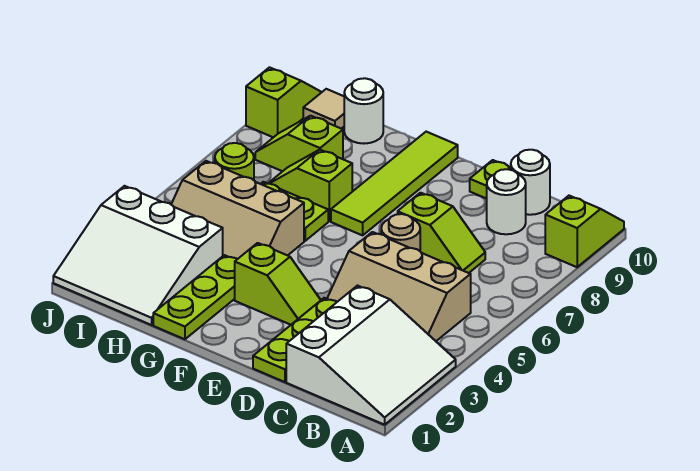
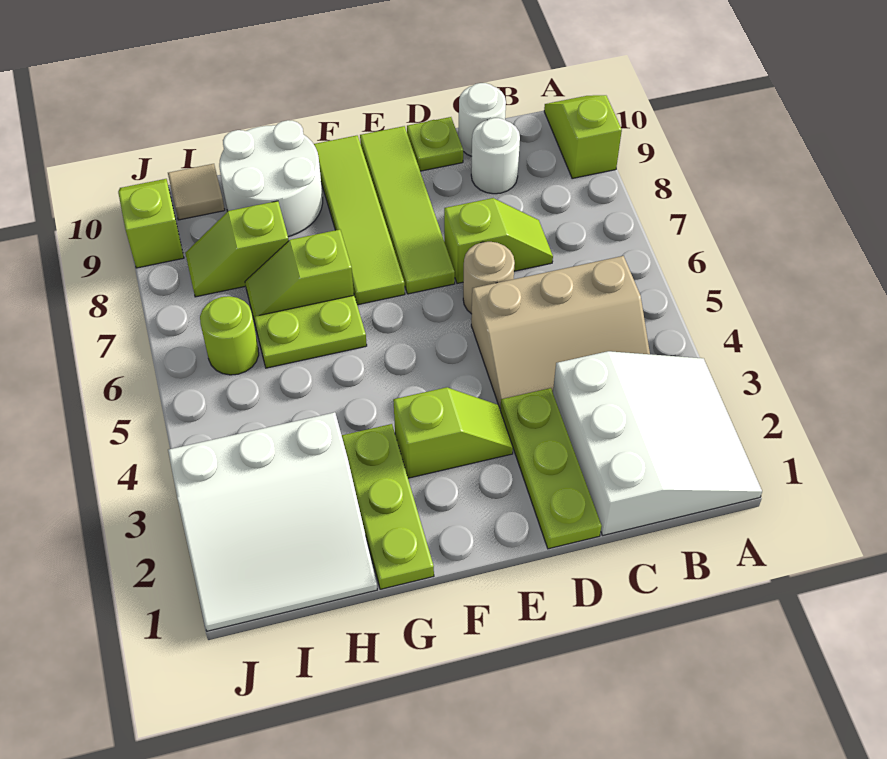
none -> lime 1x4 tile [360,126,455,294]
tan 2x3 slope [171,161,304,259] -> none
white 1x1 round brick [344,78,383,144] -> white 2x2 round brick [219,120,323,237]

